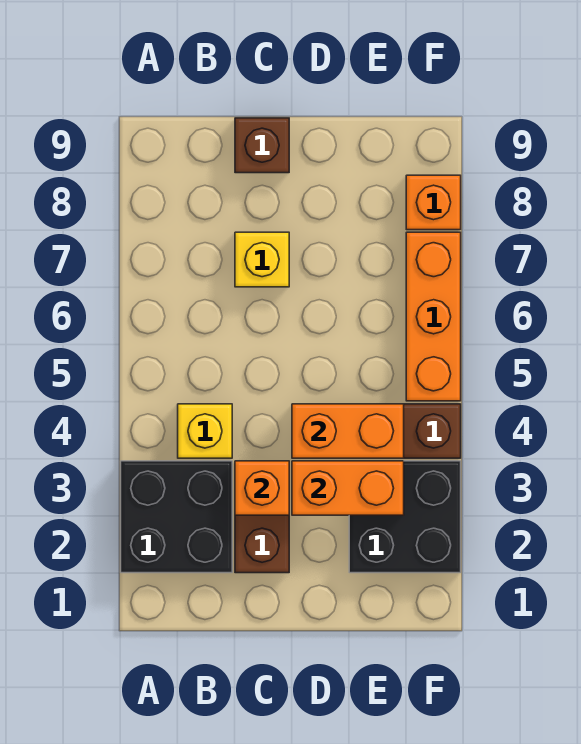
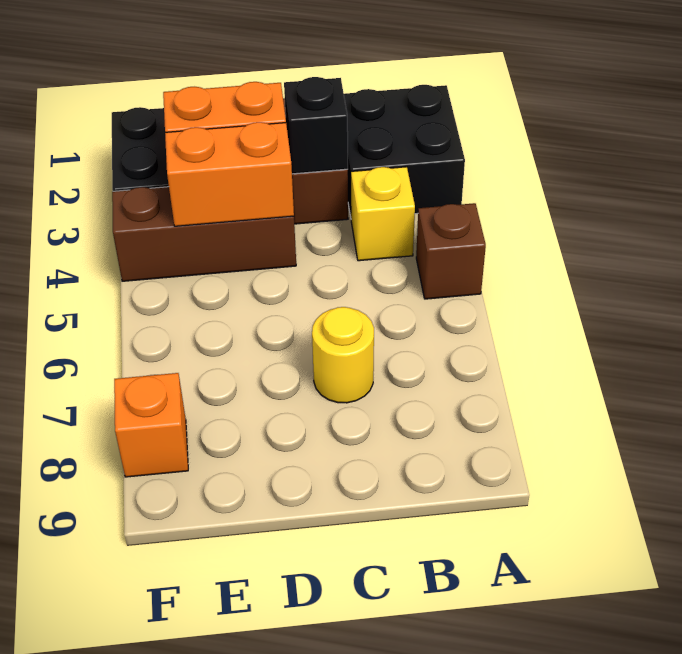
orange 1x1 brick [235,461,289,515] -> black 1x1 brick [284,77,348,174]
yellow 1x1 brick [235,232,289,287] -> yellow 1x1 round brick [312,307,374,403]
brown 1x1 brick [235,118,289,173] -> brown 1x1 brick moved to [416,203,486,299]
orange 1x3 brick [406,232,461,401] -> none

